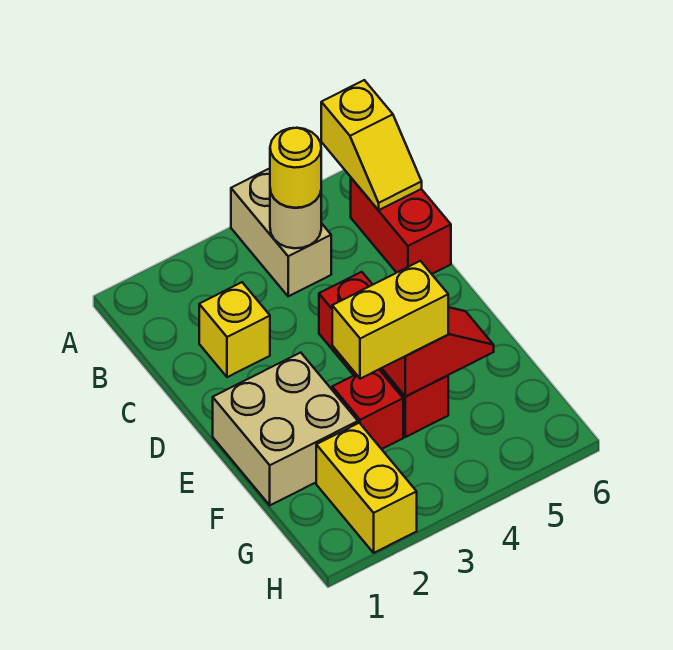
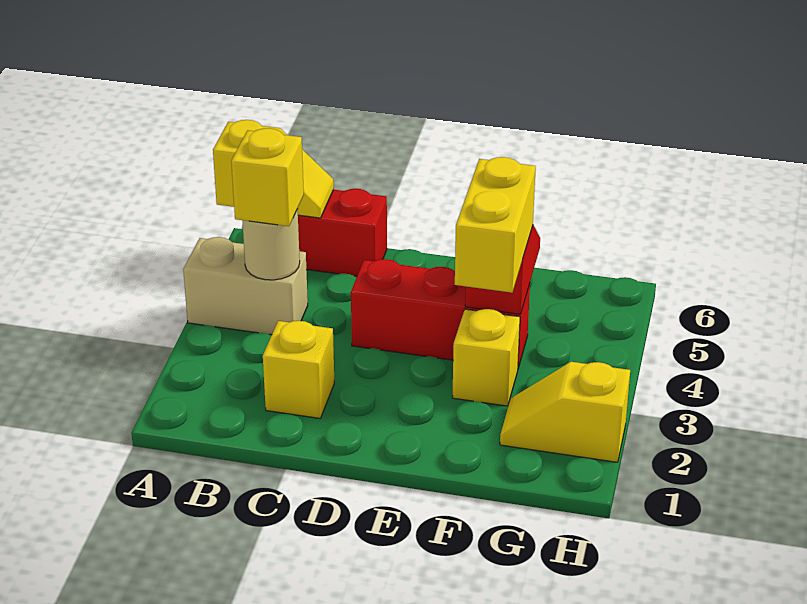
yellow 1x1 round brick [270,128,321,208] -> yellow 1x1 brick [231,128,304,226]
tan 2x2 brick [213,353,358,505] -> none
red 1x1 brick [332,370,403,449] -> yellow 1x1 brick [452,309,520,406]
yellow 1x2 brick [316,423,417,553] -> yellow 1x2 slope [500,362,630,462]

